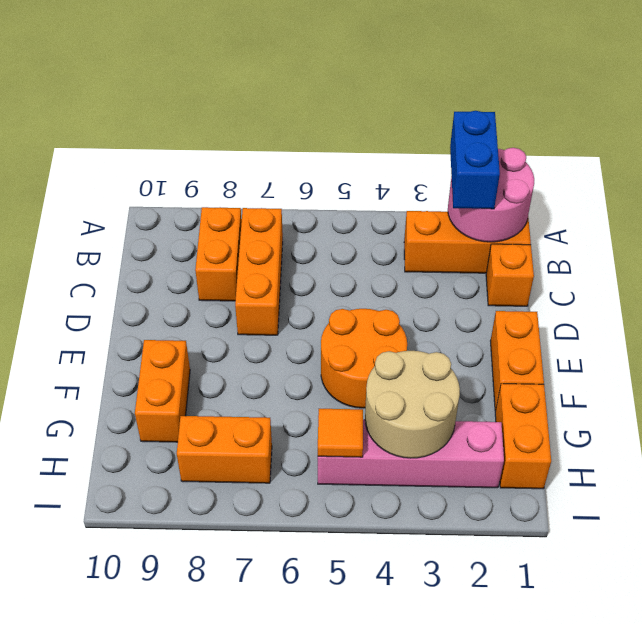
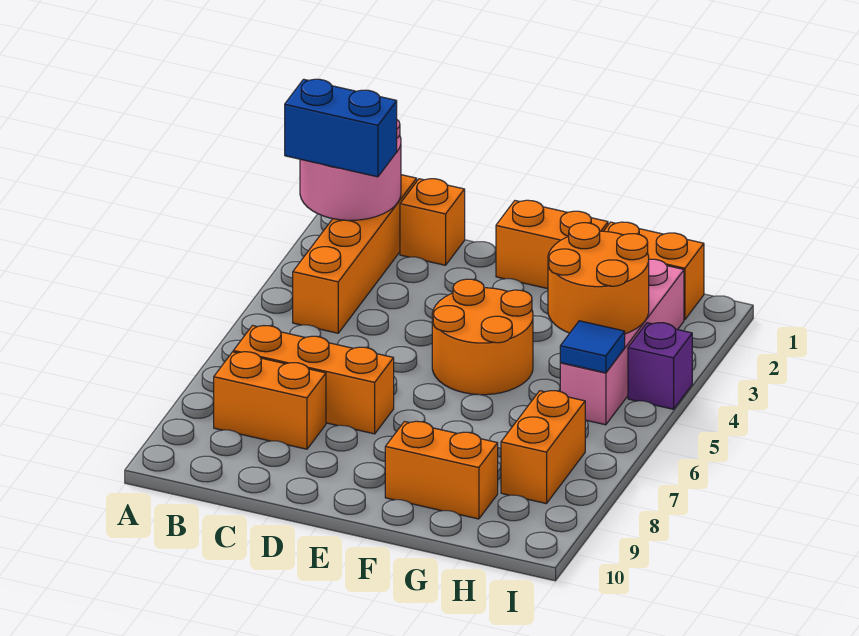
orange 1x3 brick [404,211,531,273] -> orange 1x4 brick [293,175,417,333]
tan 2x2 round brick [365,351,460,458] -> orange 2x2 round brick [548,223,649,334]
orange 1x1 tile [318,409,363,457] -> blue 1x1 tile [560,321,625,373]
none -> purple 1x1 brick [628,323,692,409]

